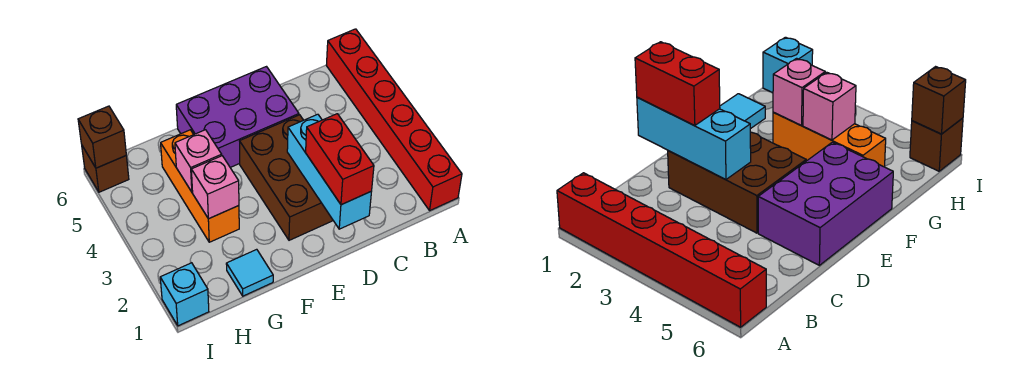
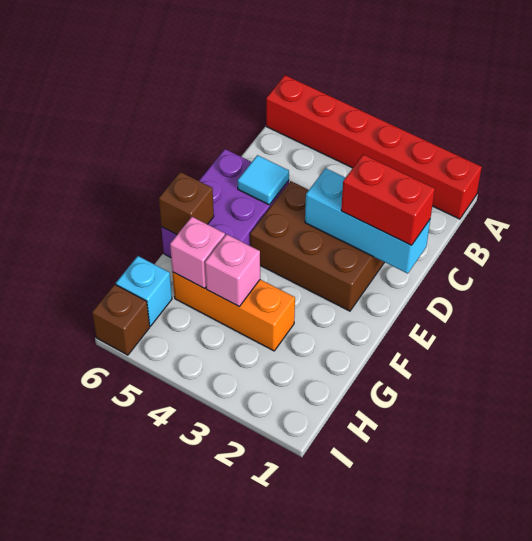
cyan 1x1 tile [226,249,273,296] -> cyan 1x1 tile moved to [237,155,289,205]
pink 1x1 brick [191,156,239,219] -> pink 1x1 brick moved to [170,217,225,288]
cyan 1x1 brick [160,263,209,326] -> cyan 1x1 brick moved to [116,256,172,326]
brown 1x1 brick [78,106,126,168] -> brown 1x1 brick moved to [159,172,214,234]

